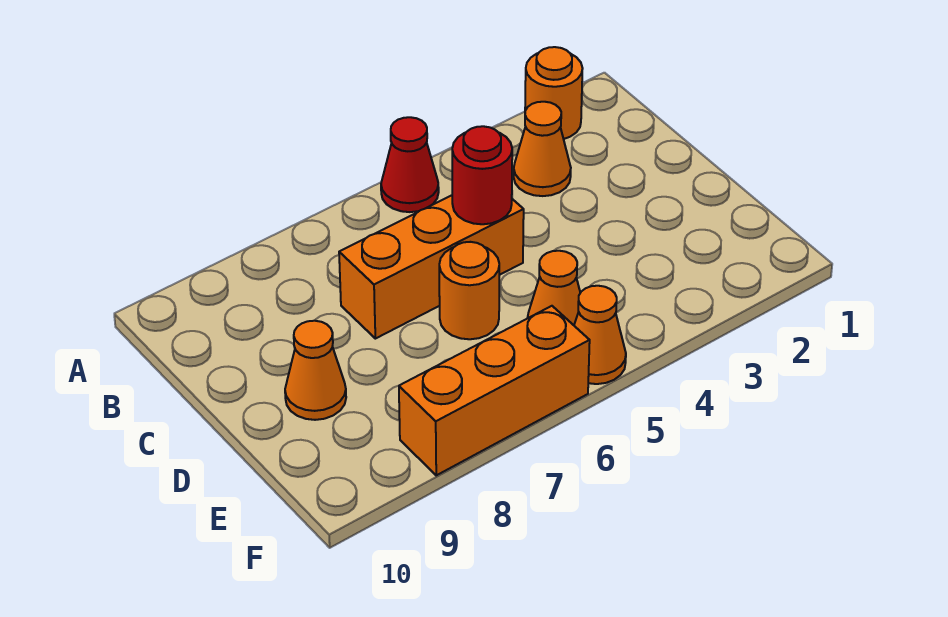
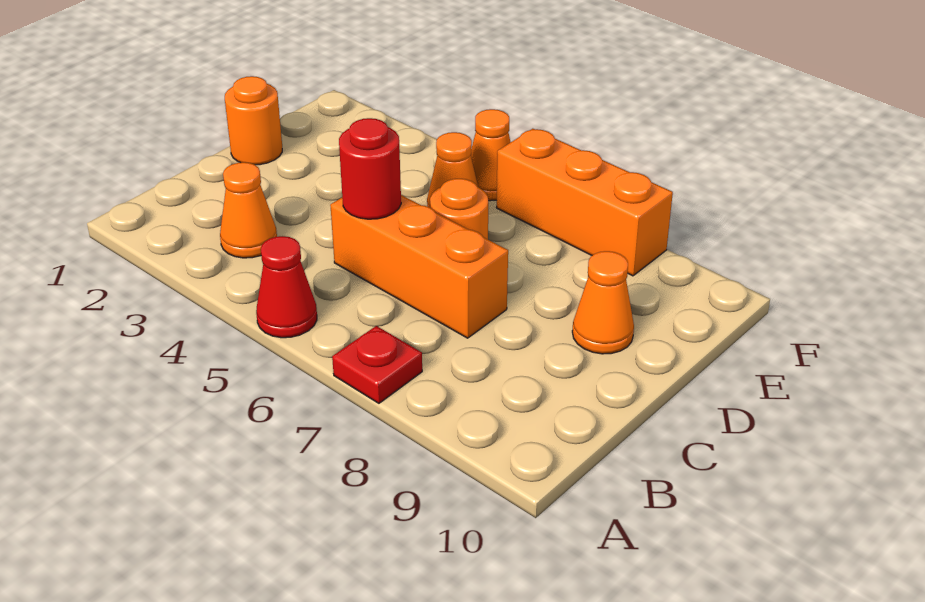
orange 1x1 round brick [525,47,583,139] -> orange 1x1 round brick moved to [225,76,282,165]
none -> red 1x1 plate [332,326,422,403]

